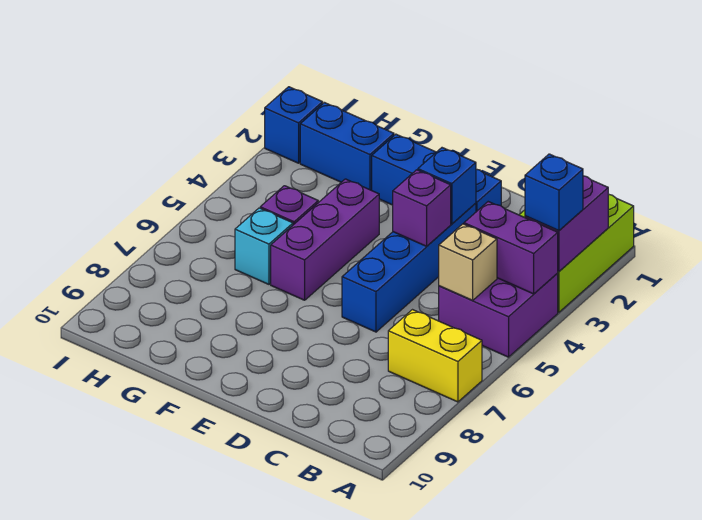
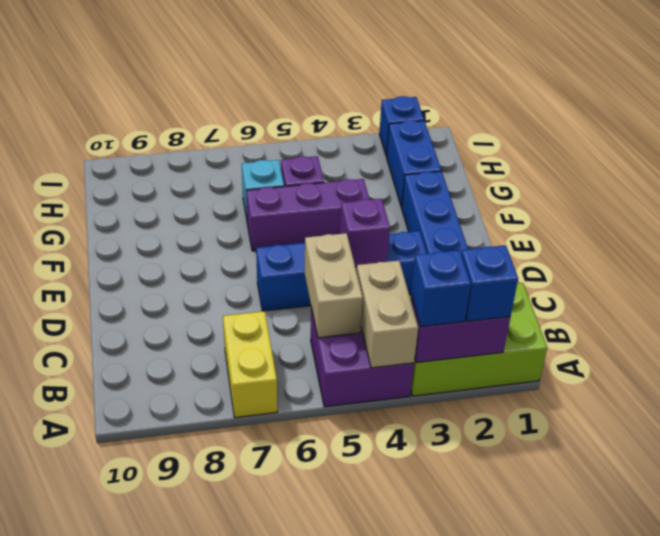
purple 1x2 brick [464,202,558,294] -> tan 1x2 brick [357,261,418,368]
tan 1x1 brick [439,224,497,300] -> tan 1x2 brick [305,233,363,338]
blue 1x1 brick [418,148,476,224] -> blue 1x1 brick moved to [461,245,518,321]

